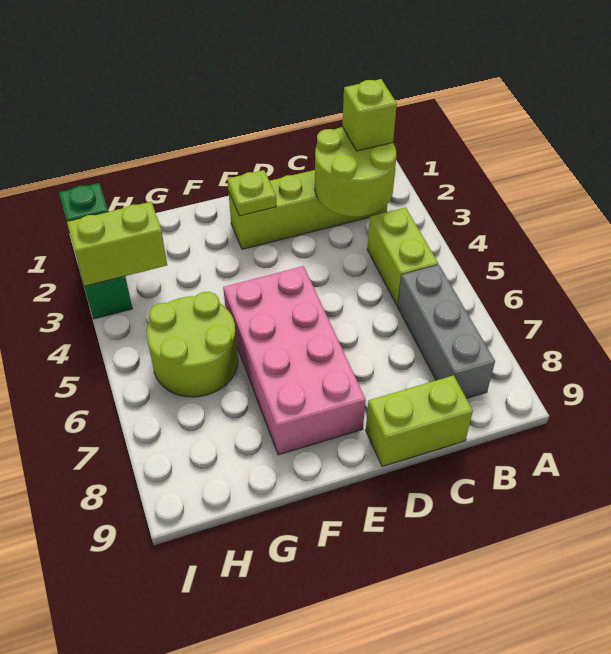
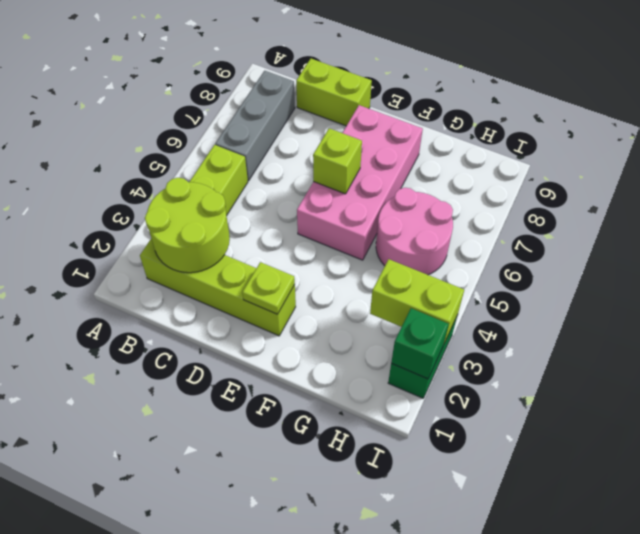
lime 1x1 brick [343,79,397,151] -> lime 1x1 brick moved to [313,128,362,194]
lime 2x2 round brick [147,292,238,397] -> pink 2x2 round brick [376,188,453,275]

